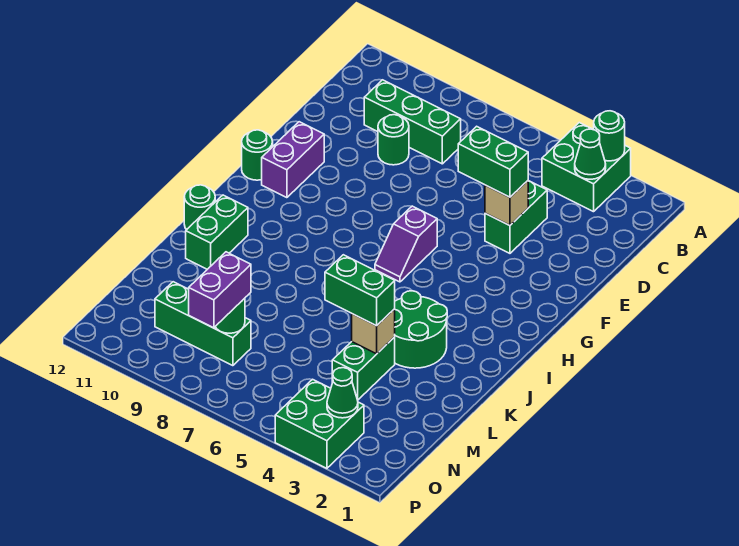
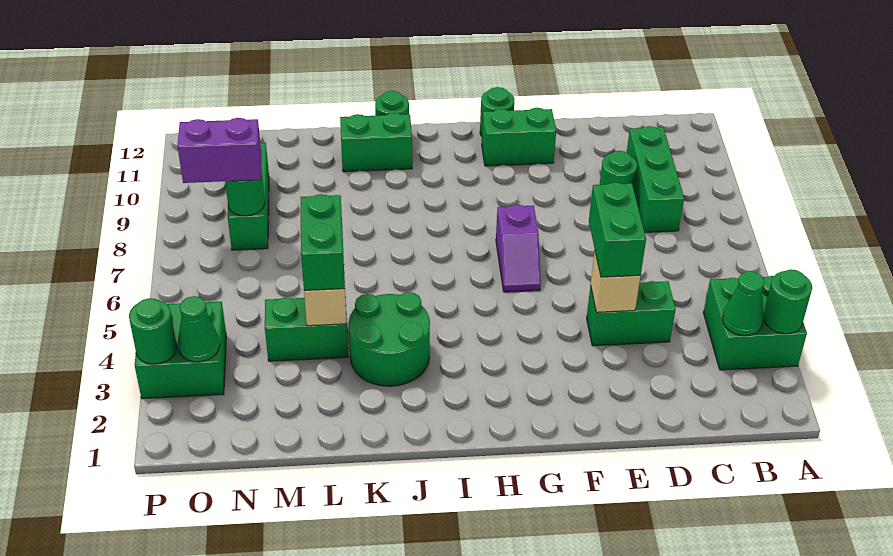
purple 1x2 brick [262,122,324,198] -> green 1x2 brick [482,108,556,166]
purple 1x2 slope [375,206,437,282] -> purple 1x2 slope turned to [496,205,541,292]
none -> green 1x1 round brick [129,298,177,364]

